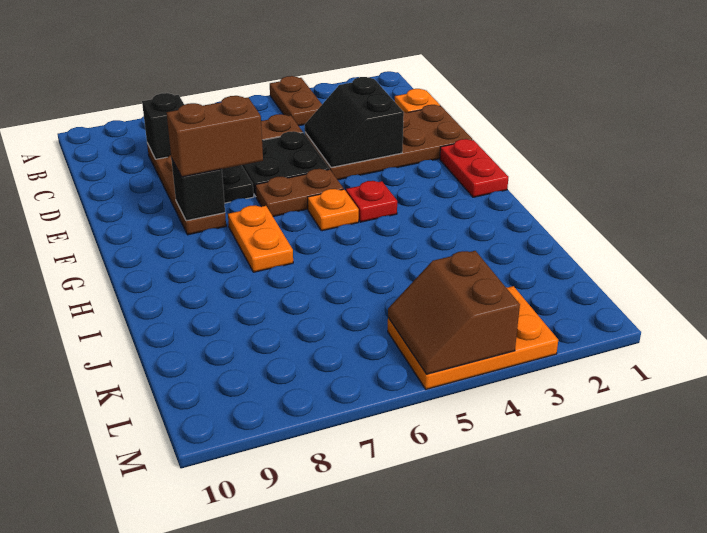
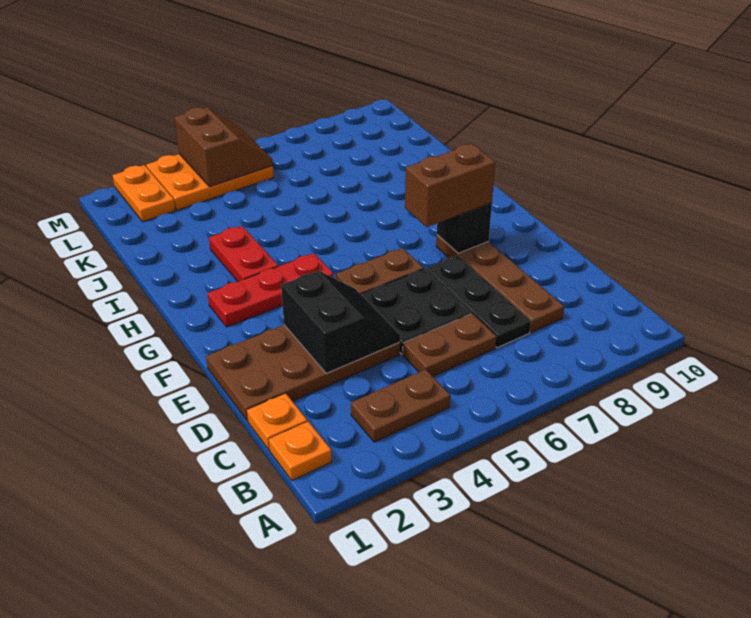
brown 1x2 plate [270,76,322,126] -> brown 1x2 plate turned to [351,369,450,442]
black 1x1 brick [142,93,184,159] -> none
red 1x2 plate [440,139,508,197] -> red 1x2 plate moved to [209,226,278,281]
red 1x1 plate [346,181,397,222] -> red 1x3 plate [208,253,333,327]
orange 1x1 plate [308,189,359,231] -> orange 1x1 plate moved to [269,421,332,480]
orange 1x2 plate [228,205,293,272] -> orange 1x2 plate moved to [113,165,175,222]

